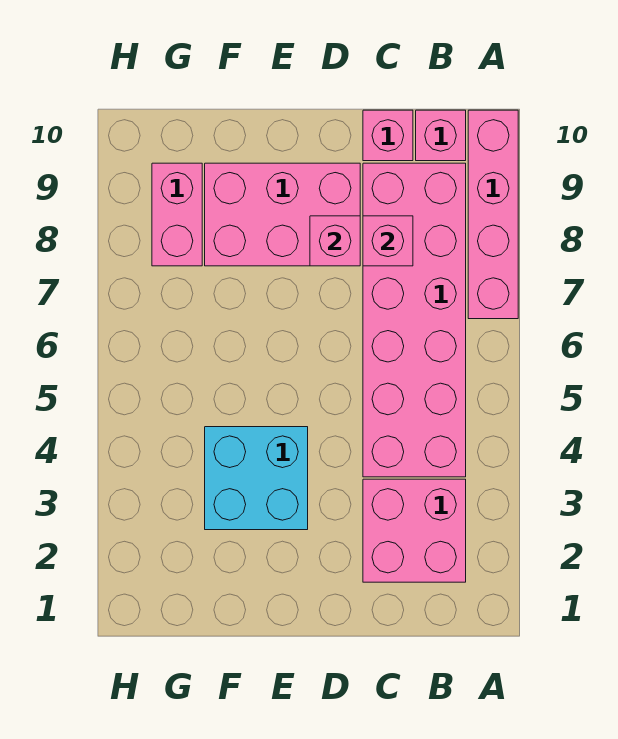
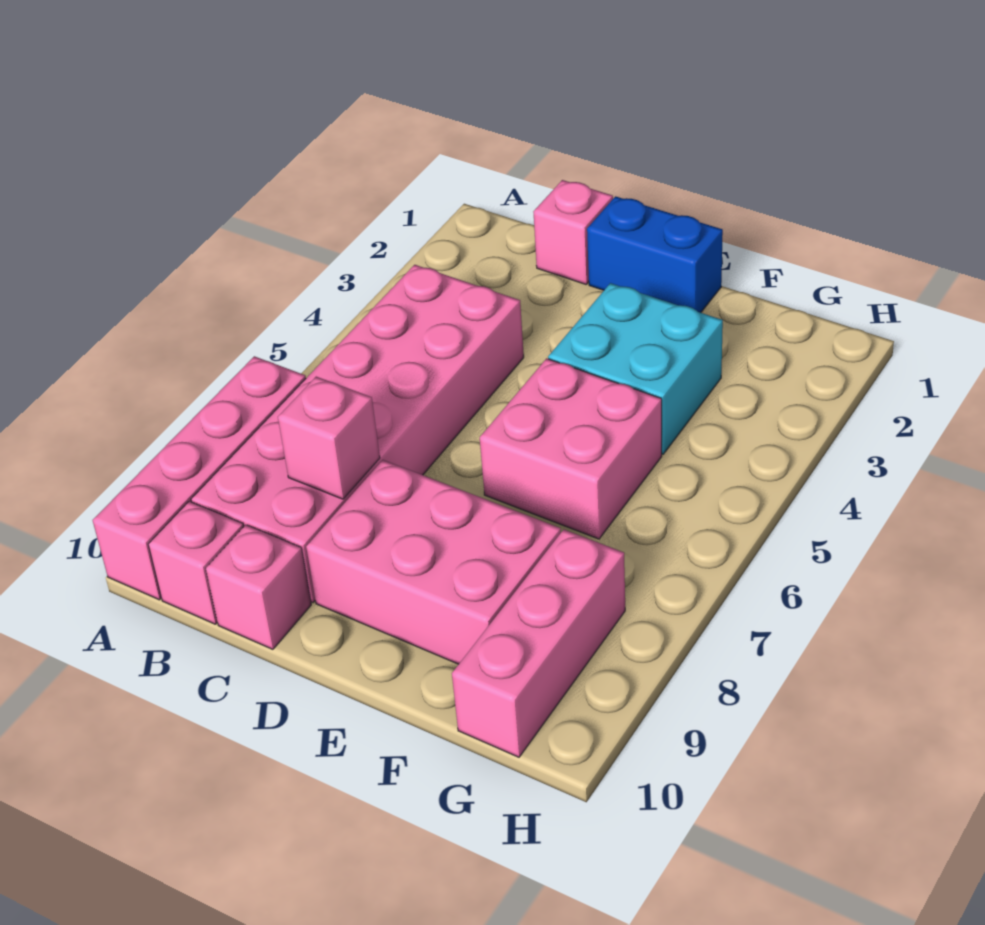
pink 2x2 brick [363,479,466,582] -> pink 2x2 brick moved to [480,358,662,539]
none -> blue 1x2 brick [587,196,723,313]
pink 1x1 brick [310,216,360,266] -> pink 1x1 brick moved to [533,180,613,284]
pink 1x2 brick [152,163,202,266] -> pink 1x3 brick [452,529,625,757]

